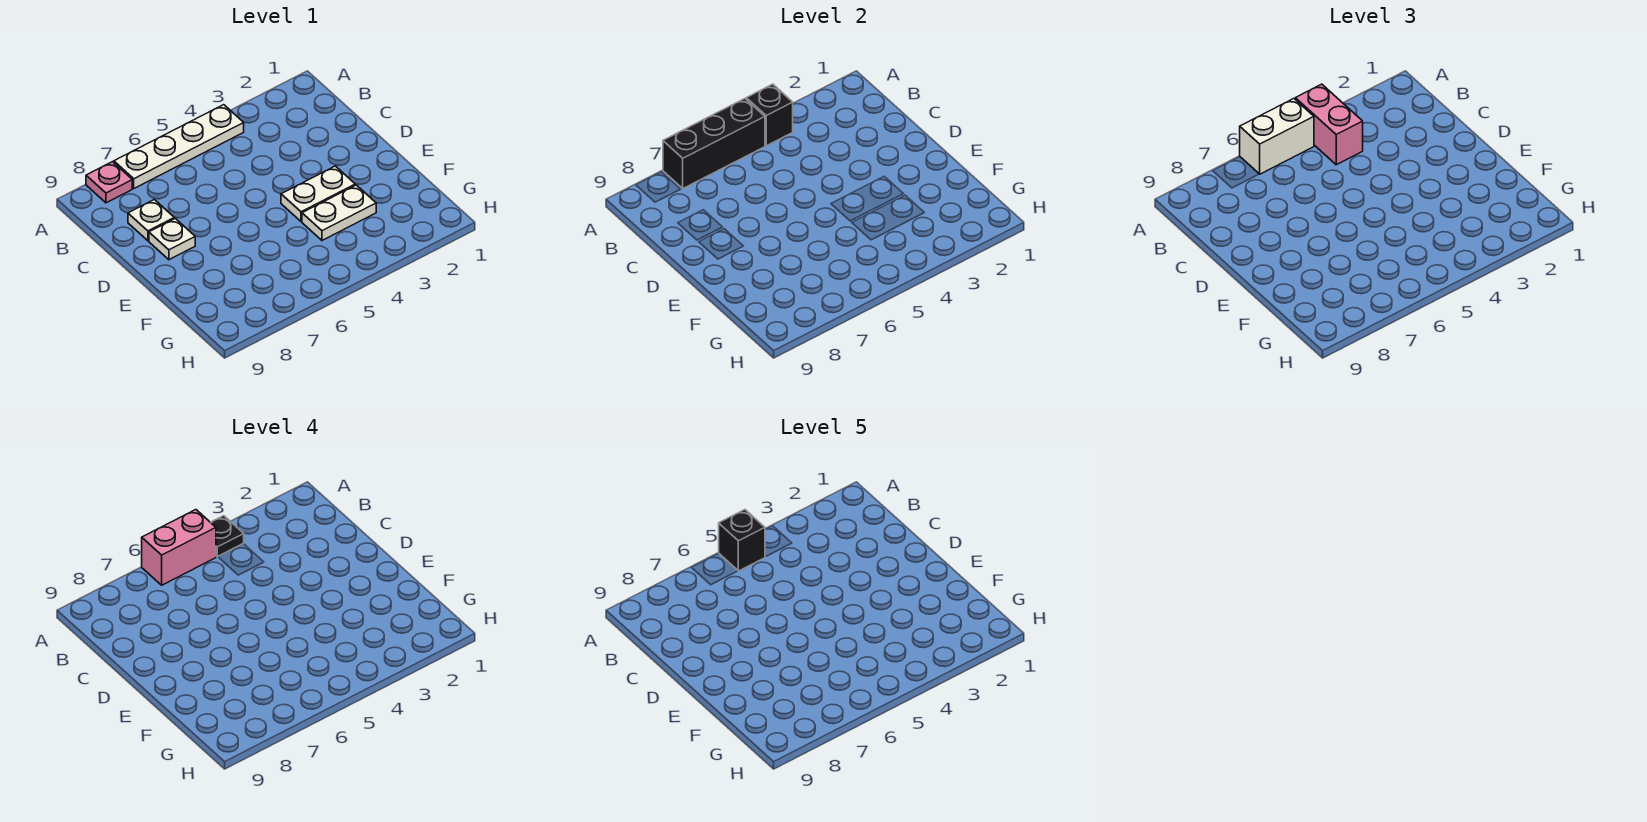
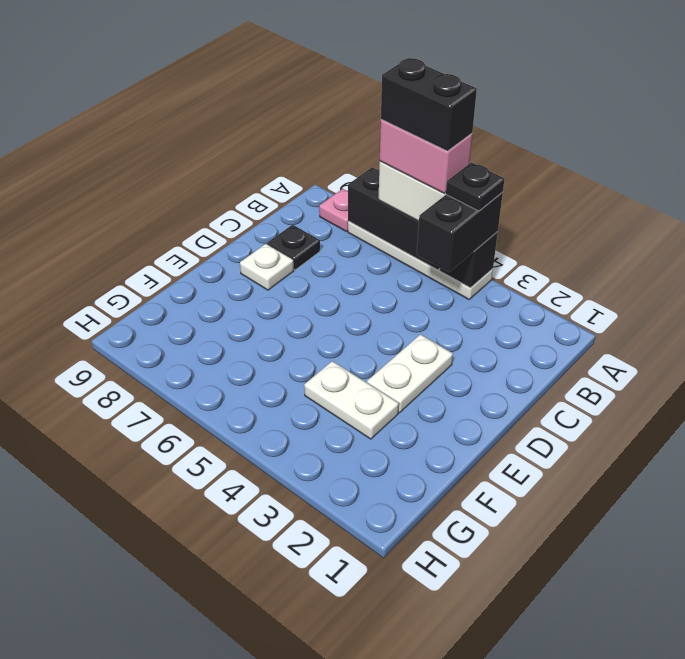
pink 1x2 brick [1295,84,1363,165] -> black 1x2 brick [417,192,503,272]
black 1x1 brick [719,510,765,571] -> black 1x2 brick [381,58,477,151]
white 1x1 plate [128,200,174,241] -> black 1x1 plate [267,225,320,270]
white 1x2 plate [281,166,355,222] -> white 1x2 plate turned to [367,334,453,413]

